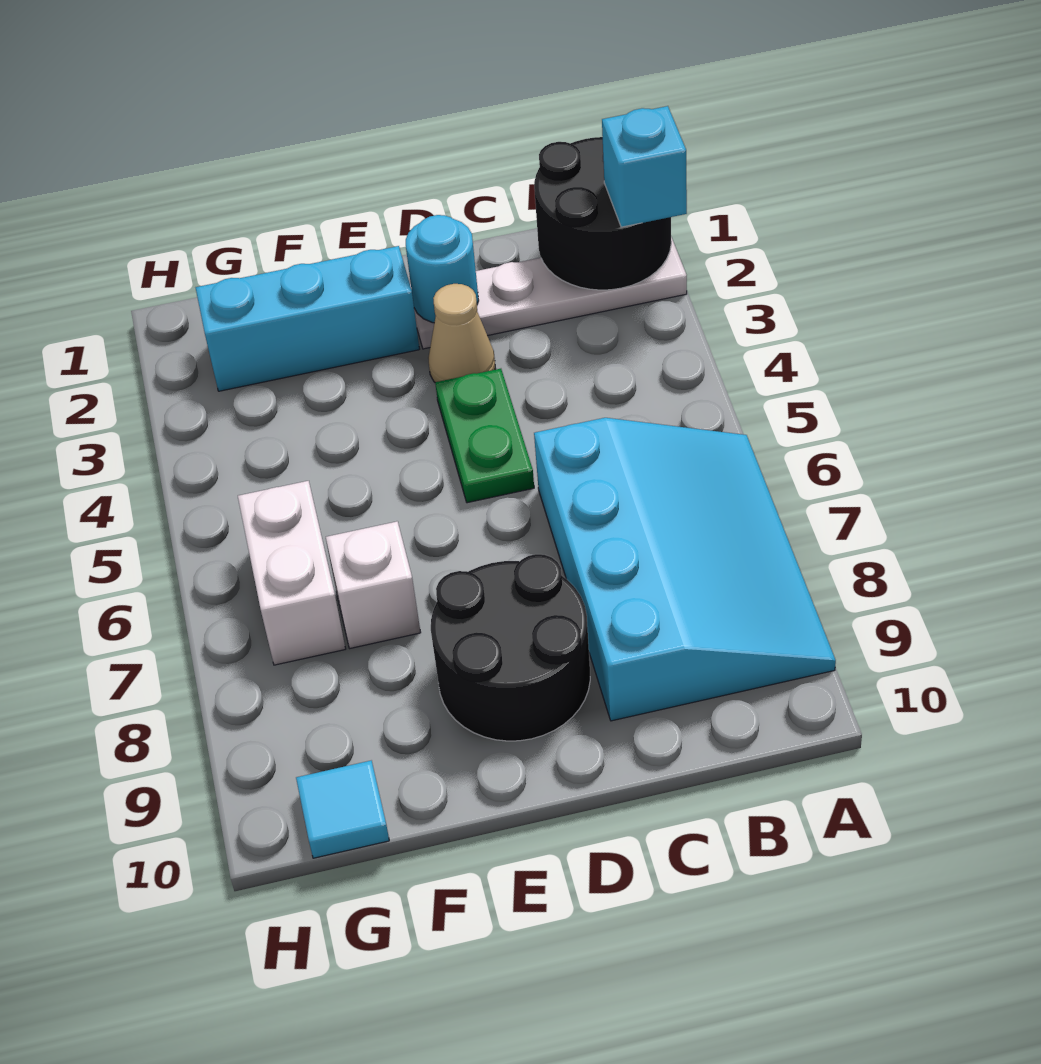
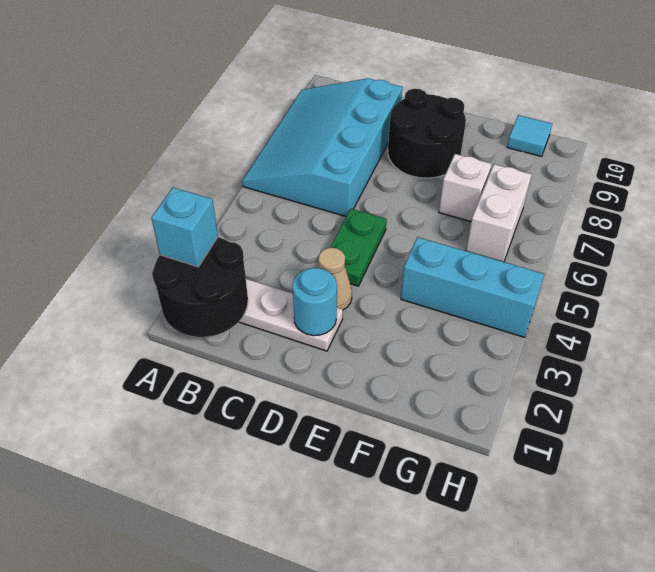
cyan 1x3 brick [196,246,419,391] -> cyan 1x3 brick moved to [401,237,544,337]

